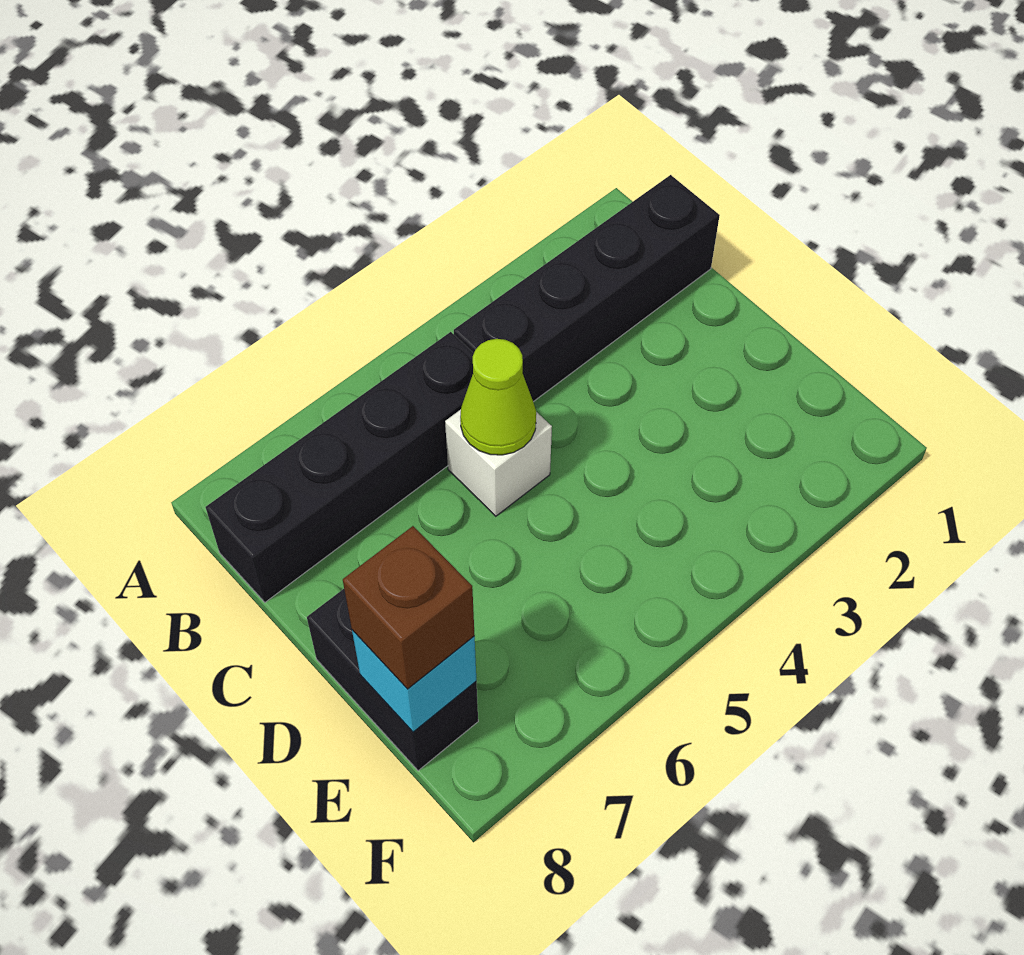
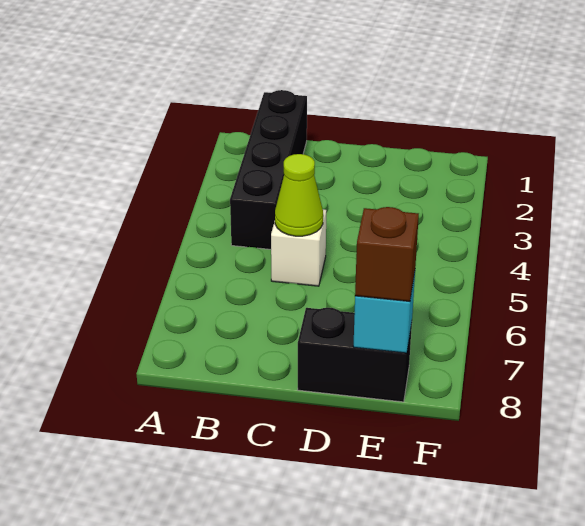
black 1x4 brick [206,332,474,602] -> none

